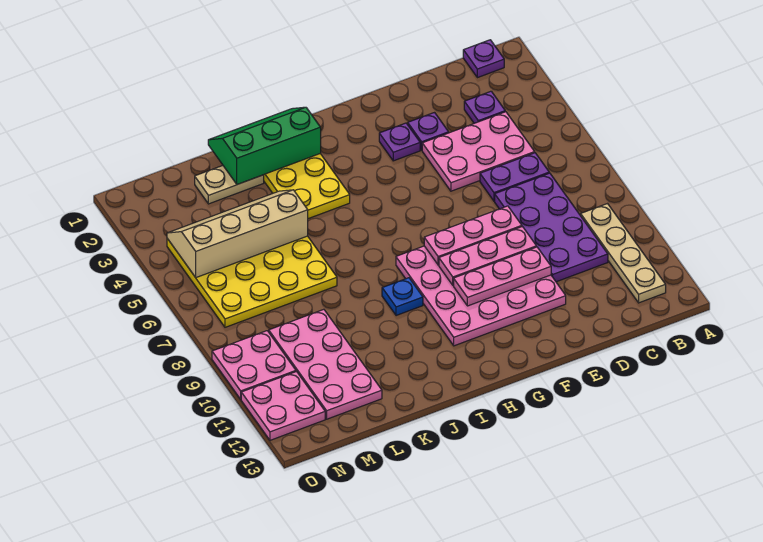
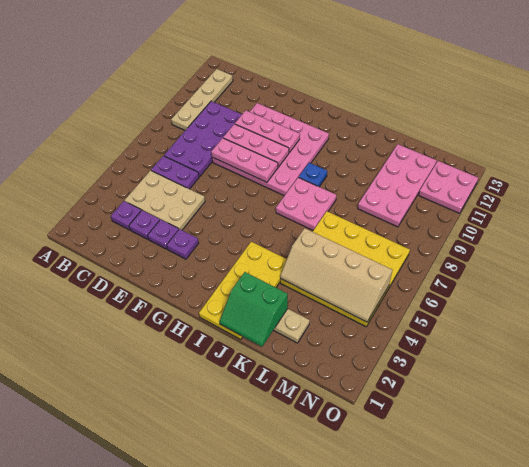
purple 1x1 plate [463,40,504,78] -> purple 1x1 plate moved to [129,210,160,239]
pink 2x3 plate [422,112,535,191] -> tan 2x3 plate [125,171,205,230]
green 2x3 slope [208,107,321,185] -> green 2x2 slope [220,272,288,347]
pink 2x2 plate [212,331,296,399] -> pink 2x2 plate moved to [276,177,336,230]

